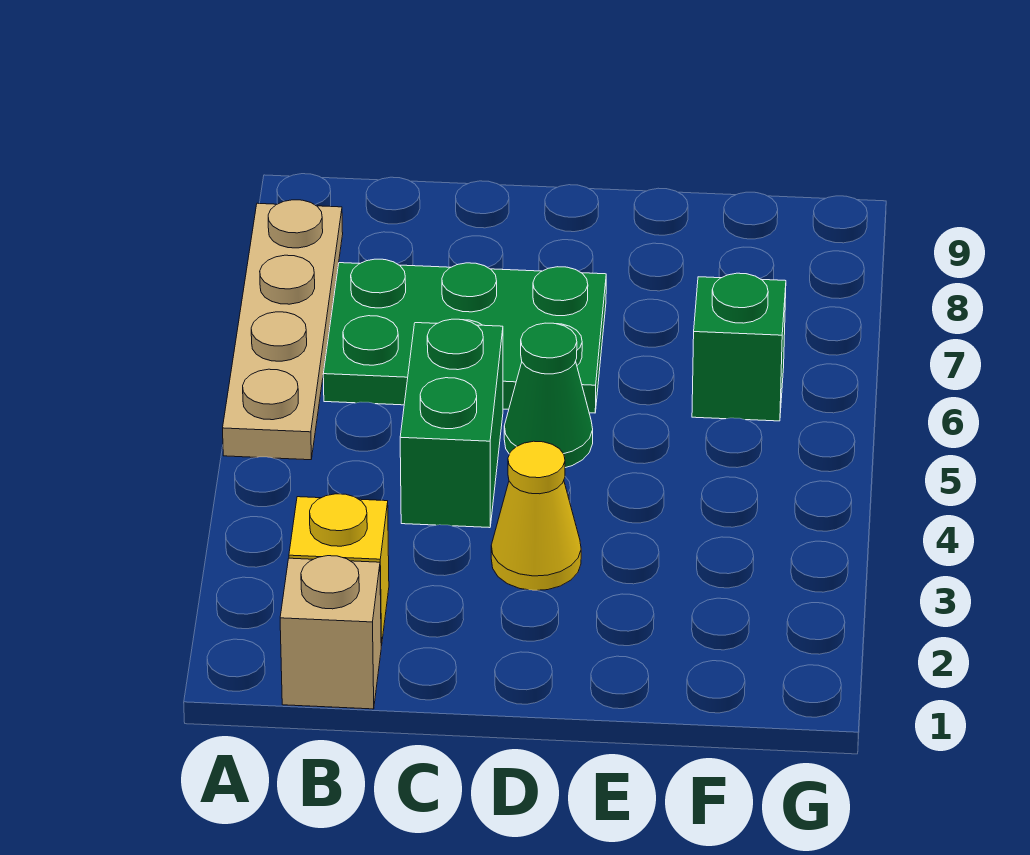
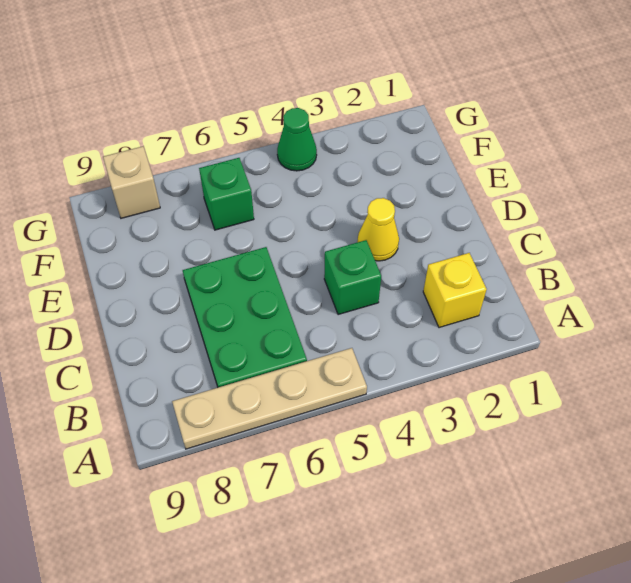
tan 1x1 brick [280,556,381,709] -> tan 1x1 brick moved to [103,146,160,218]
green 1x2 brick [400,319,503,528] -> green 1x1 brick [324,240,381,315]
green 1x1 cone [504,323,593,468] -> green 1x1 cone moved to [277,108,317,171]

